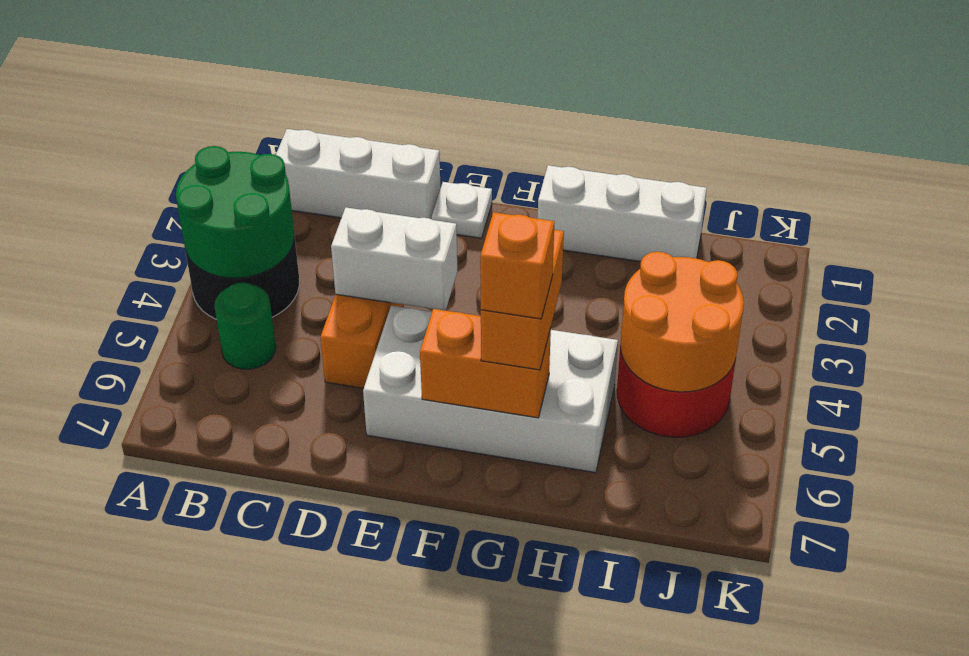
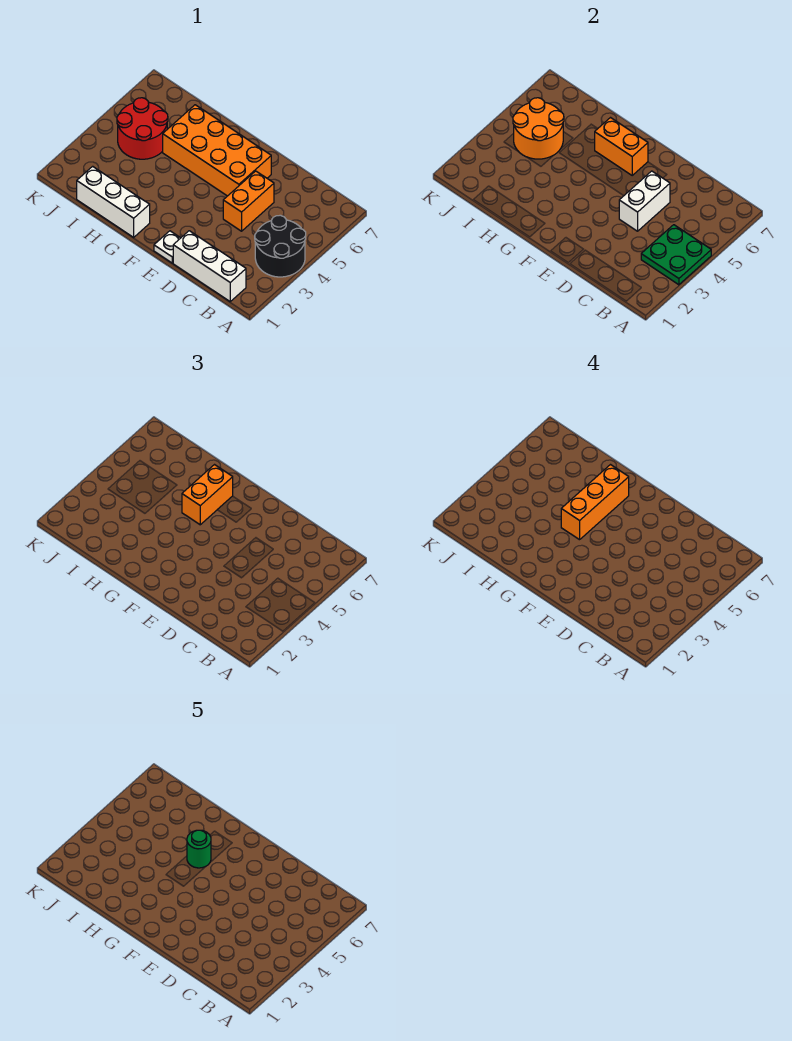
green 2x2 round brick [176,146,294,278] -> green 2x2 plate [641,225,711,285]
green 1x1 round brick [214,282,276,369] -> green 1x1 round brick moved to [187,830,211,868]
white 1x2 brick [331,207,457,311] -> white 1x2 brick turned to [619,171,670,231]
white 2x4 brick [363,305,618,473] -> orange 2x4 brick [163,105,271,196]
orange 1x1 brick [480,212,554,319] -> orange 1x3 brick [561,465,629,540]

